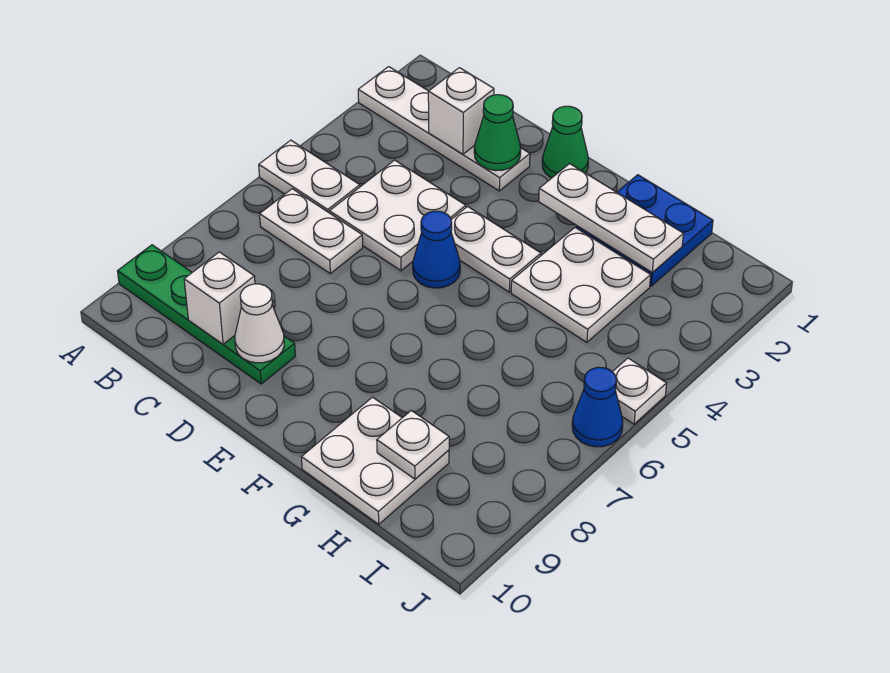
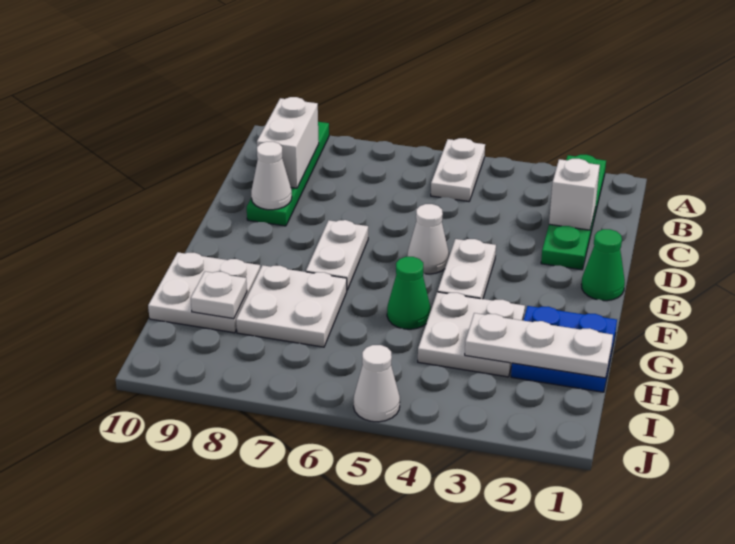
white 1x4 plate [358,67,530,191] -> green 1x4 plate [541,155,606,270]
white 1x2 plate [260,189,363,274] -> white 1x2 plate moved to [306,220,368,290]
white 2x2 plate [330,160,466,271] -> white 2x2 plate moved to [236,265,347,347]
white 1x1 brick [184,252,255,344] -> white 1x2 brick [257,97,319,188]
green 1x1 cone [474,95,521,171] -> green 1x1 cone moved to [387,257,431,329]
blue 1x1 cone [413,211,460,288] -> white 1x1 cone [407,204,449,274]
white 1x3 plate [539,164,683,273] -> white 1x3 plate turned to [465,313,613,378]
white 1x1 plate [613,358,667,424] -> white 1x1 cone [354,345,400,422]
blue 1x1 cone [572,367,623,447] -> none

